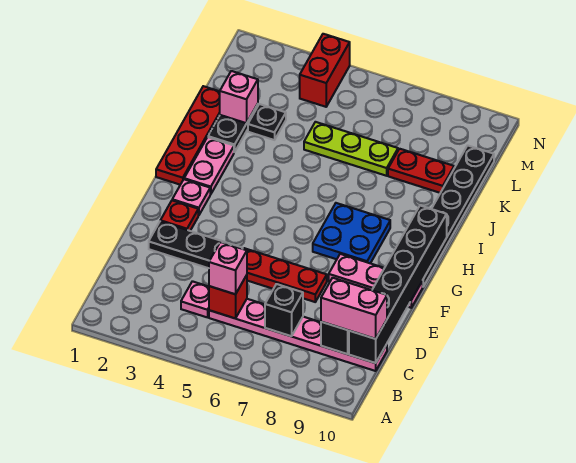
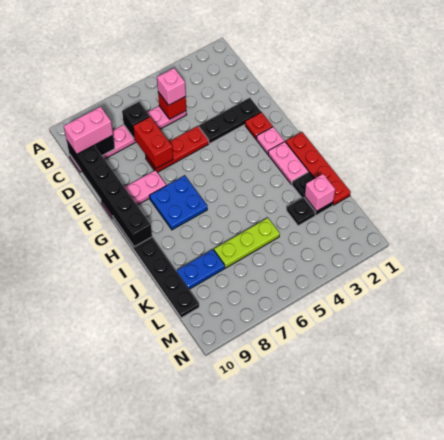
pink 1x1 plate [181,281,209,317] -> none
red 1x2 plate [388,149,454,193] -> blue 1x2 plate [177,250,225,289]
red 1x2 brick [300,34,350,107] -> red 1x2 brick moved to [133,117,173,168]

